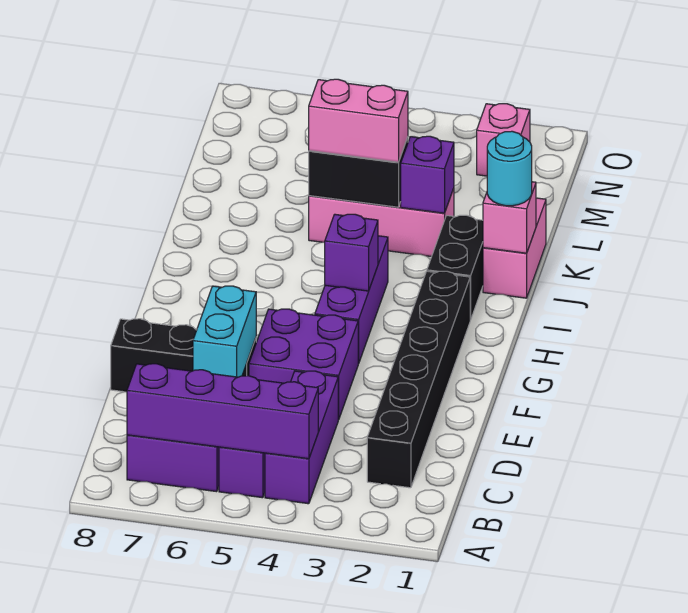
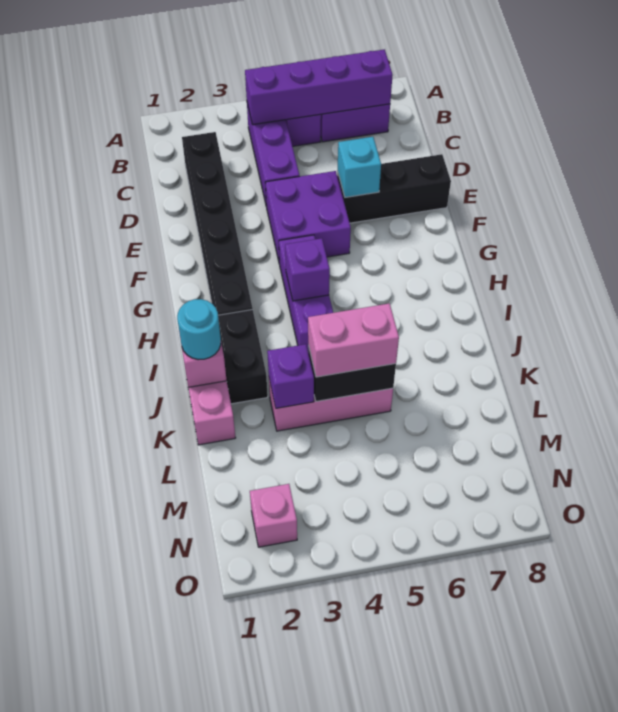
cyan 1x2 brick [193,286,256,377] -> cyan 1x1 brick [338,137,381,197]

